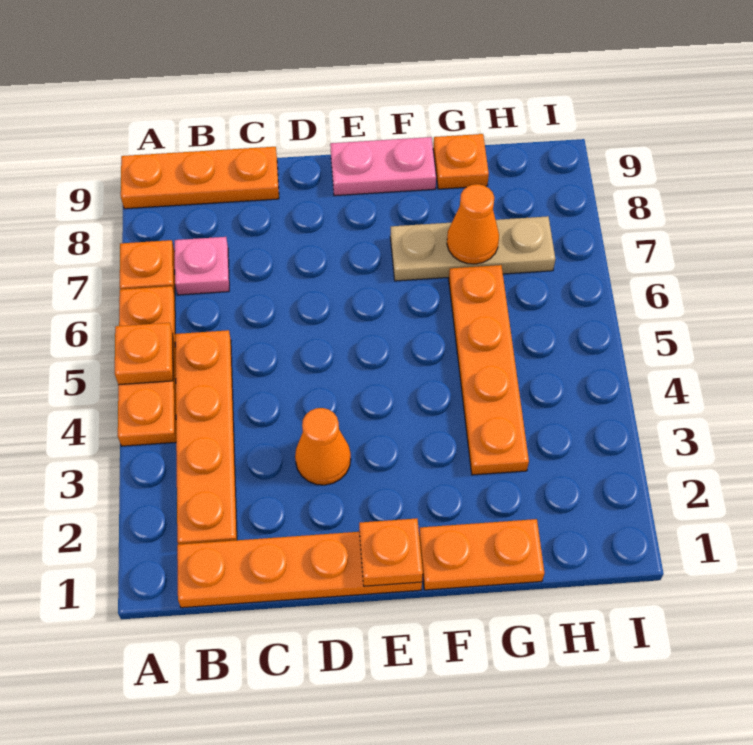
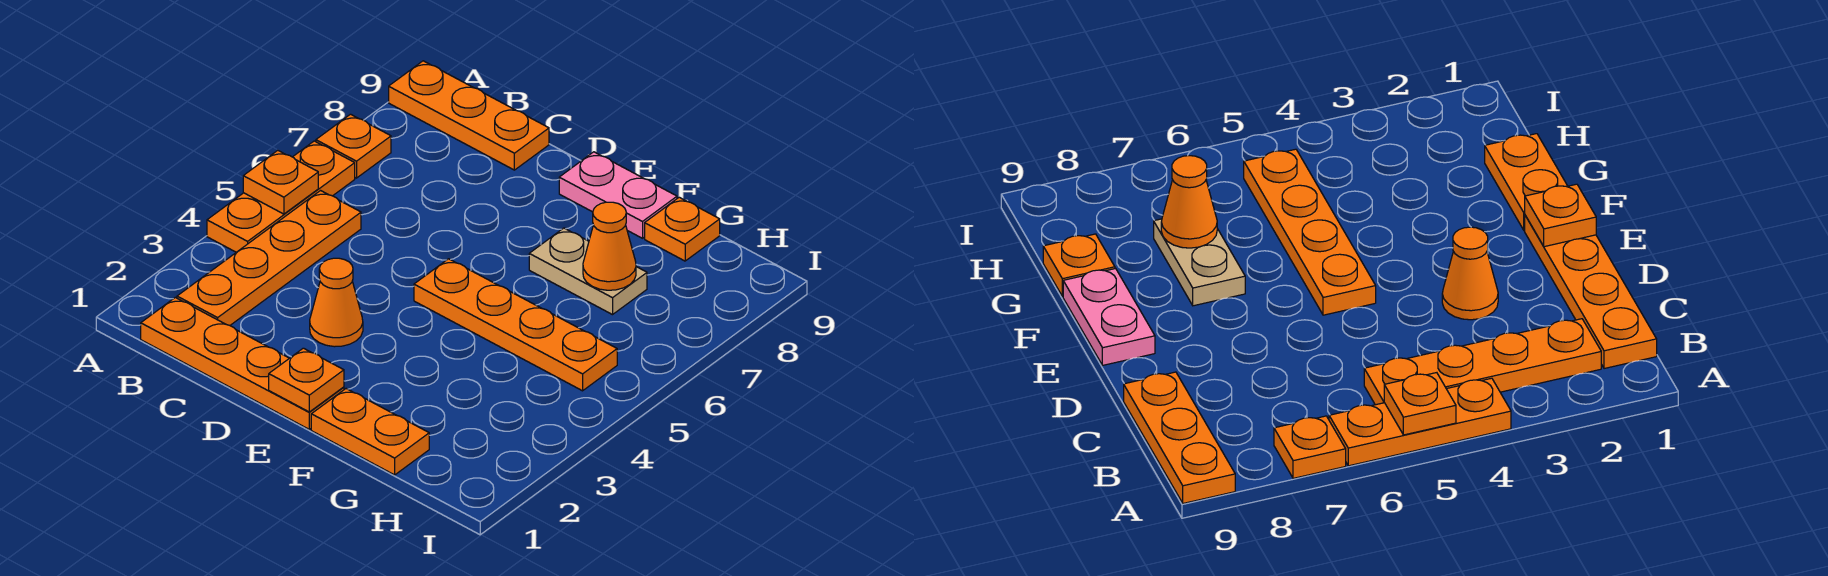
pink 1x1 plate [175,237,229,295] -> none
tan 1x3 plate [390,216,555,281] -> tan 1x2 plate [529,228,647,315]
orange 1x4 plate [449,265,529,475] -> orange 1x4 plate turned to [414,259,617,391]

